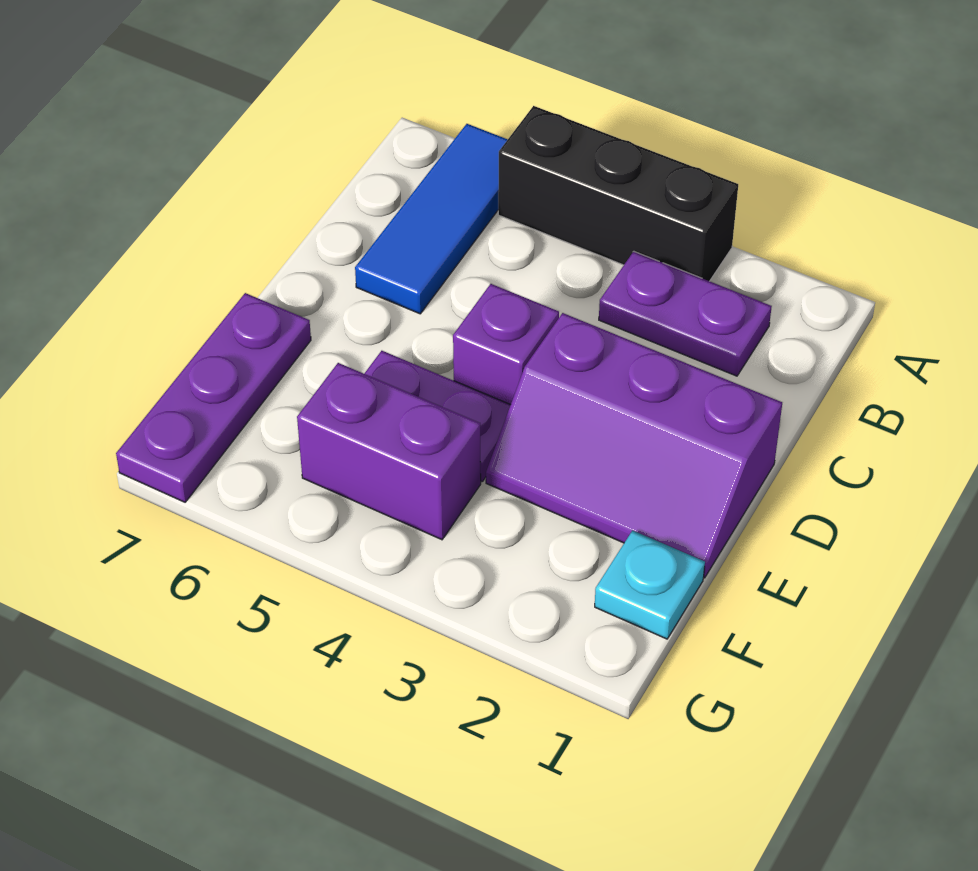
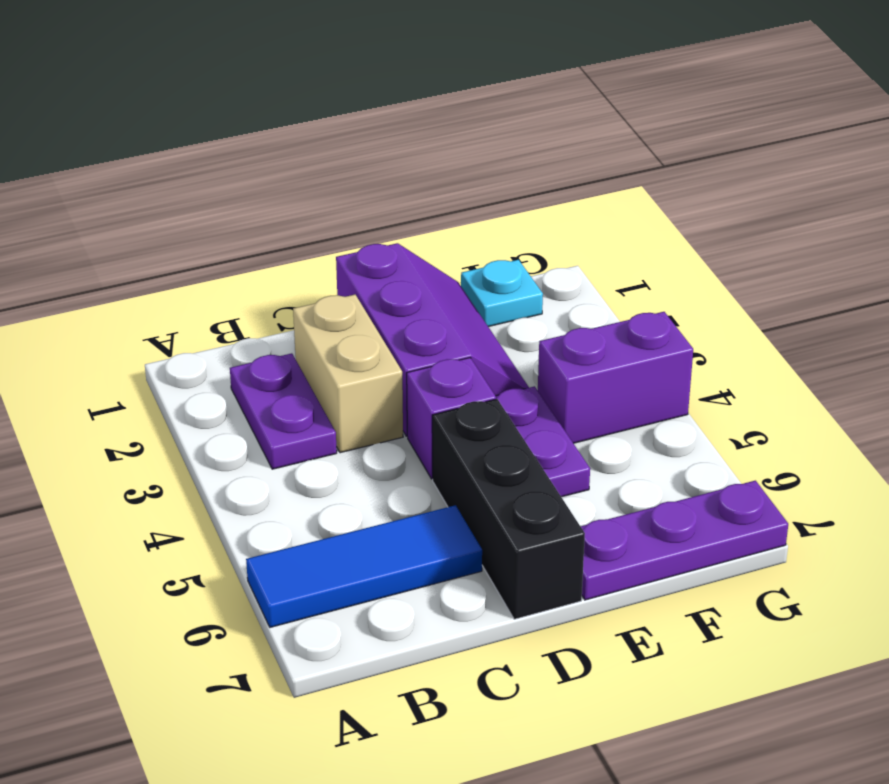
black 1x3 brick [498,106,738,281] -> black 1x3 brick moved to [432,399,585,619]
none -> tan 1x2 brick [293,295,403,453]
purple 1x2 brick [297,363,481,540] -> purple 1x2 brick turned to [538,312,693,443]

